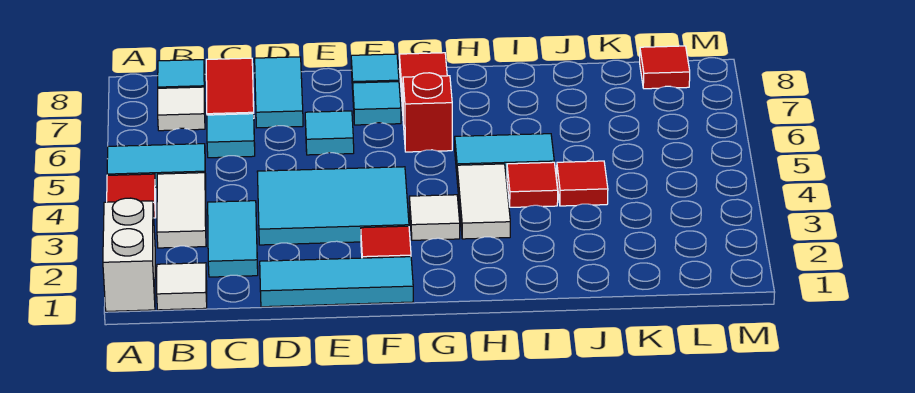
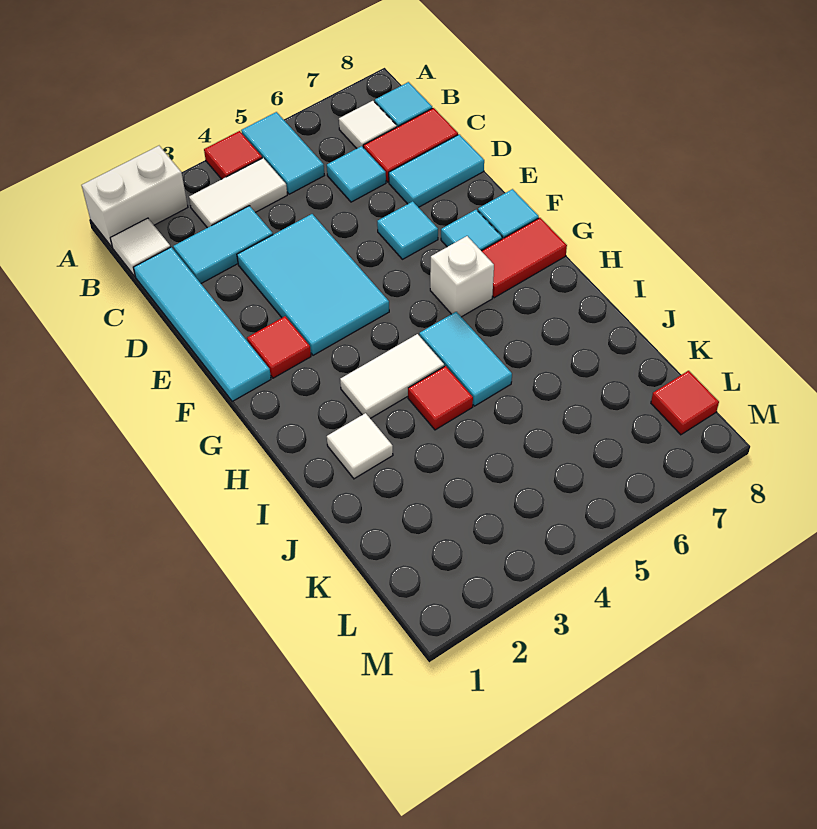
cyan 1x3 tile [260,257,413,307] -> cyan 1x4 tile [133,247,271,401]
white 1x1 tile [409,195,460,240] -> white 1x1 tile moved to [327,413,393,479]
red 1x1 brick [403,73,452,152] -> white 1x1 brick [430,236,494,317]
red 1x1 tile [557,161,608,206] -> none

